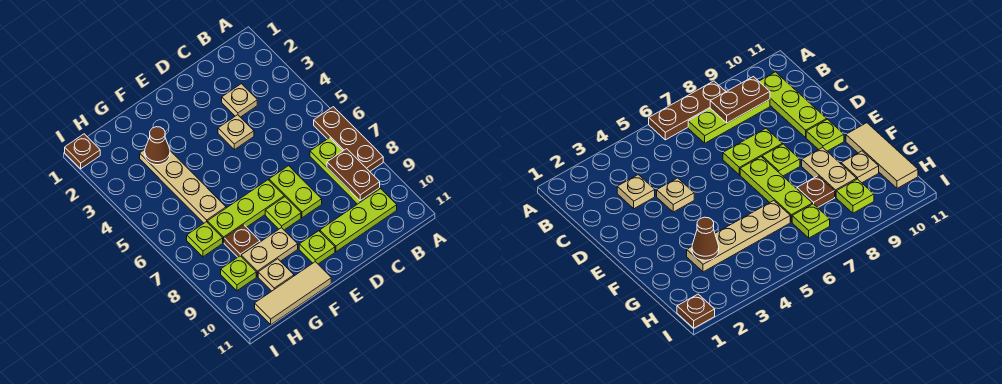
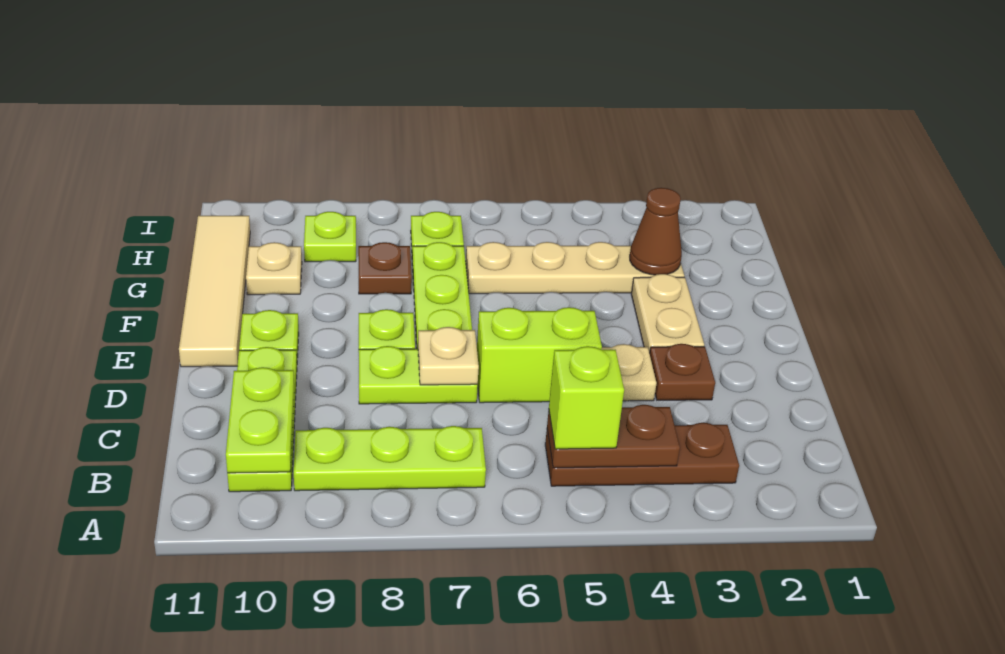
brown 1x3 plate [314,107,383,171] -> brown 1x3 plate moved to [545,423,739,486]
none -> lime 1x1 brick [549,346,624,449]
brown 1x2 plate [327,149,380,201] -> brown 1x2 plate moved to [547,405,680,468]
none -> lime 1x2 plate [226,367,294,473]
tan 1x1 plate [222,84,257,117] -> tan 1x1 plate moved to [418,327,479,385]
none -> lime 1x2 brick [477,307,602,403]
tan 1x2 plate [241,228,298,277] -> tan 1x2 plate moved to [631,274,704,353]
tan 1x3 tile [255,262,331,325] -> tan 1x4 tile [179,216,250,367]
brown 1x1 plate [65,134,100,169] -> brown 1x1 plate moved to [650,344,715,400]

